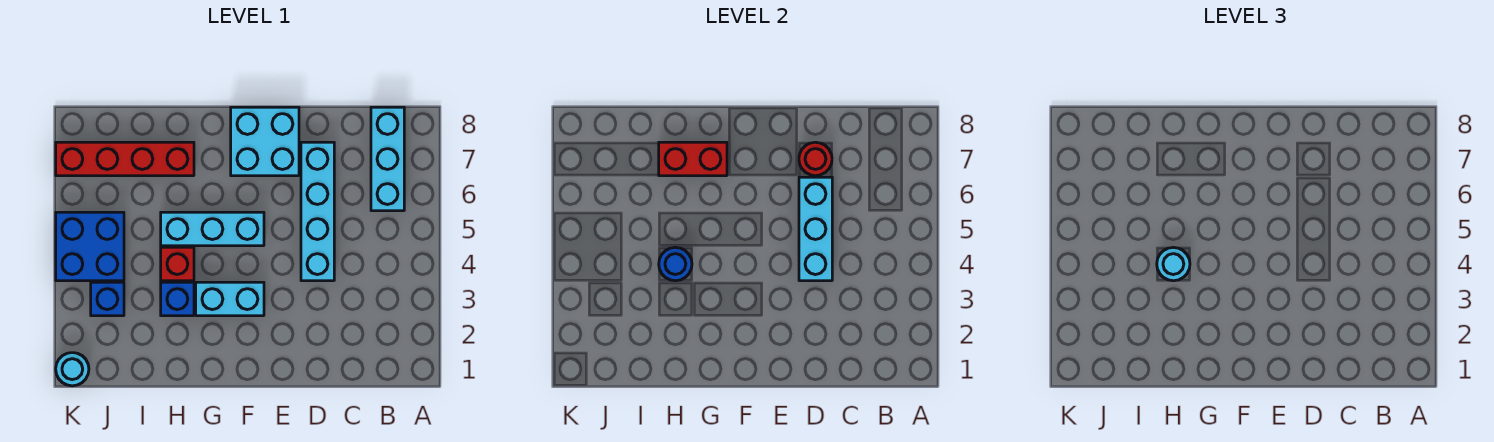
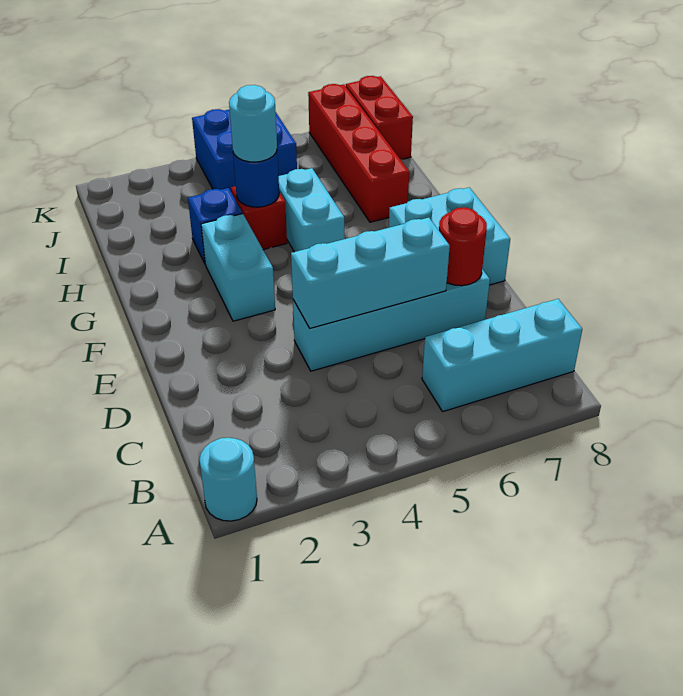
cyan 1x3 brick [161,212,264,246] -> cyan 1x2 brick [279,168,344,252]
red 1x2 brick [659,142,727,176] -> red 1x2 brick moved to [346,76,413,160]
blue 1x1 brick [91,282,124,316] -> none
cyan 1x1 round brick [56,353,89,386] -> cyan 1x1 round brick moved to [199,438,257,521]

